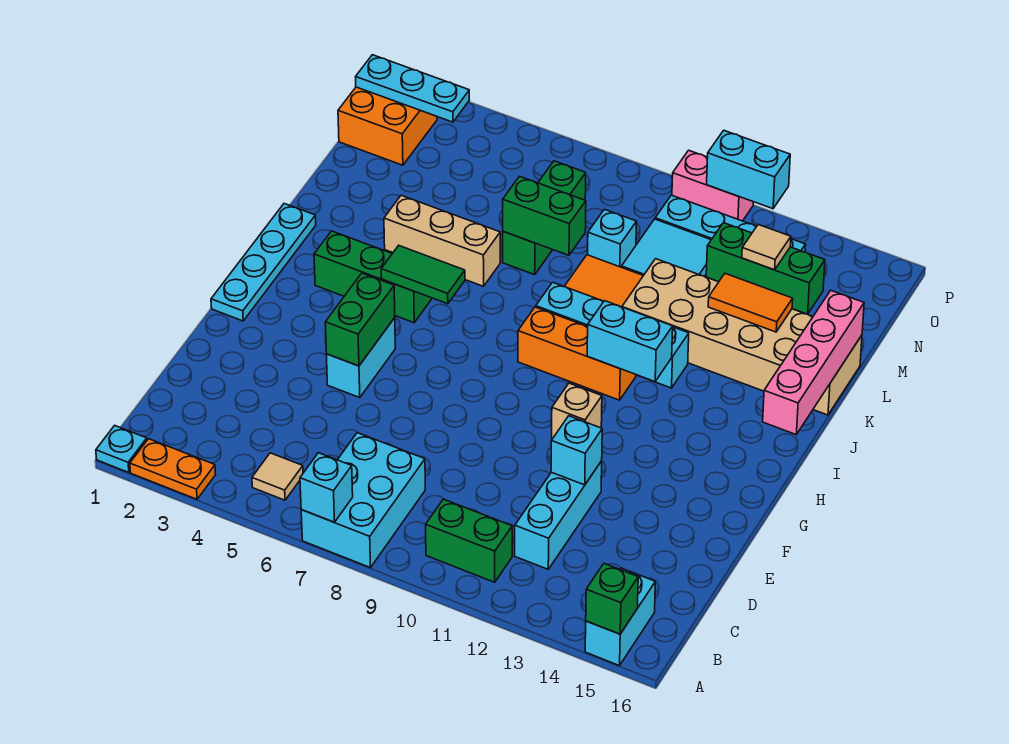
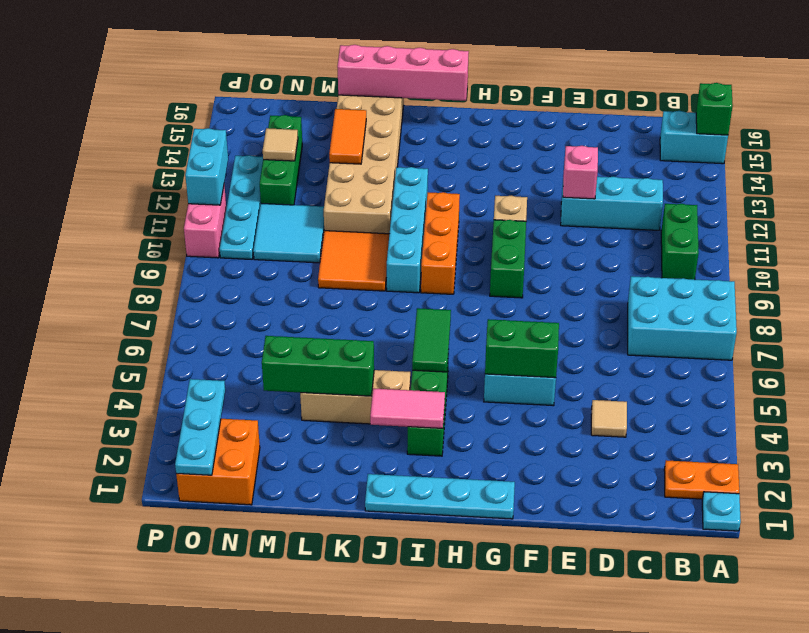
orange 1x2 plate [130,439,216,499] -> orange 1x2 plate turned to [664,460,739,499]
cyan 1x1 brick [300,453,353,522] -> none
tan 1x1 tile [252,453,303,500] -> tan 1x1 tile moved to [591,400,627,437]
cyan 1x1 brick [551,416,602,485] -> pink 1x1 brick [563,146,598,199]
none -> pink 1x2 tile [370,388,445,428]
cyan 1x2 brick [587,301,673,382] -> none
tan 1x3 brick [384,195,500,286] -> tan 1x3 brick turned to [300,370,410,424]
green 1x3 brick [503,161,586,275] -> green 1x3 brick moved to [262,336,374,396]
green 1x2 brick [503,176,586,255] -> green 1x2 brick moved to [490,220,526,298]
cyan 1x1 brick [588,209,637,267] -> none

